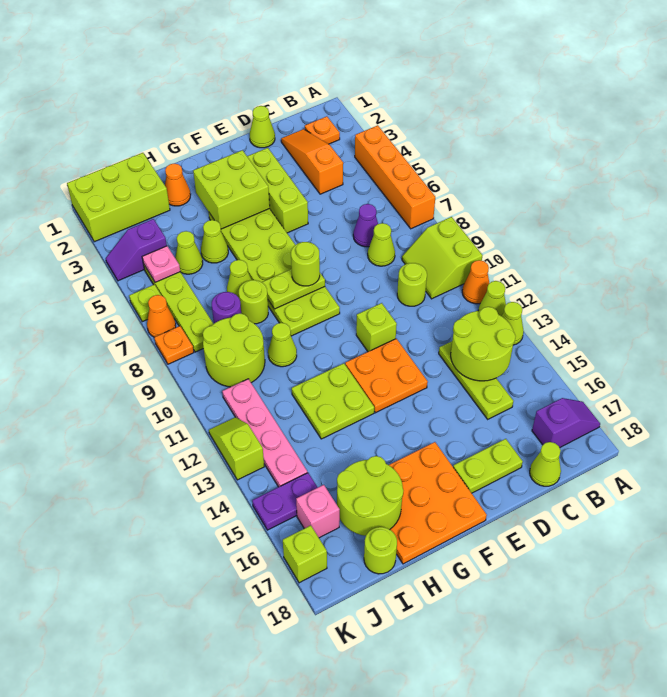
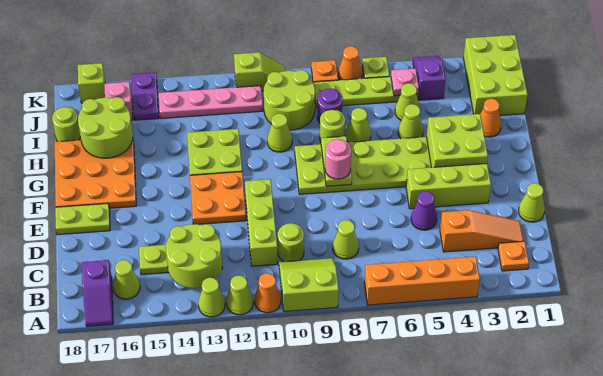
purple 1x1 cone [353,204,378,247] -> purple 1x1 cone moved to [411,191,437,230]
lime 1x1 cone [530,442,561,486] -> lime 1x1 cone moved to [113,260,140,299]
lime 1x2 plate [453,439,523,493] -> lime 1x2 plate turned to [55,204,110,235]
lime 1x1 brick [356,303,397,352] -> lime 1x3 brick [245,179,278,266]
lime 1x1 round brick [291,242,320,286] -> pink 1x1 round brick [325,139,351,179]
lime 1x2 slope [209,417,264,480] -> lime 1x2 slope moved to [234,52,285,91]

